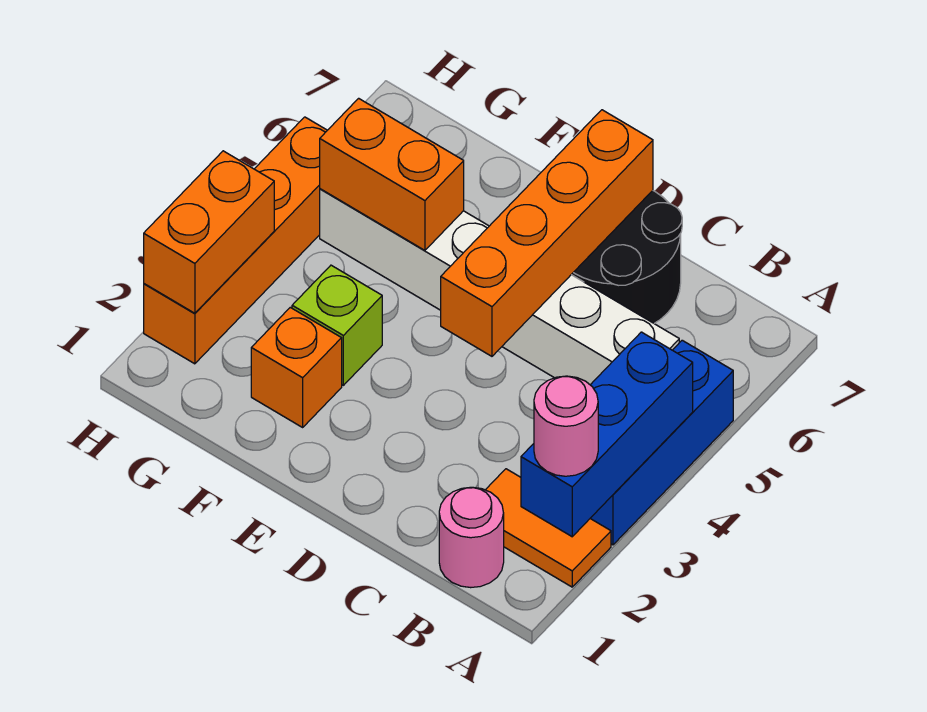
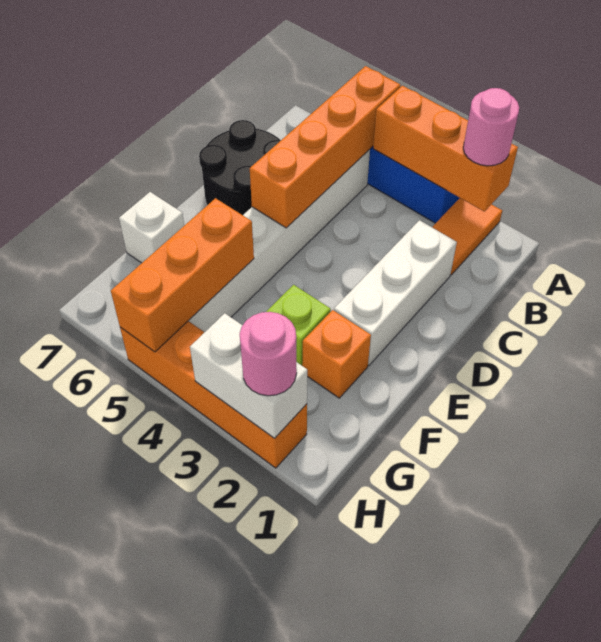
blue 1x3 brick [521,332,693,537] -> orange 1x3 brick [373,86,518,212]
pink 1x1 round brick [439,487,504,588] -> pink 1x1 round brick moved to [240,312,297,396]
none -> white 1x3 brick [334,220,457,365]
orange 1x4 brick [441,110,653,356] -> orange 1x4 brick turned to [250,66,400,228]
orange 1x2 brick [320,98,464,250] -> orange 1x3 brick [111,198,254,352]
none -> white 1x1 brick [119,192,184,263]
orange 1x2 brick [144,151,274,313] -> white 1x2 brick [190,313,307,438]

